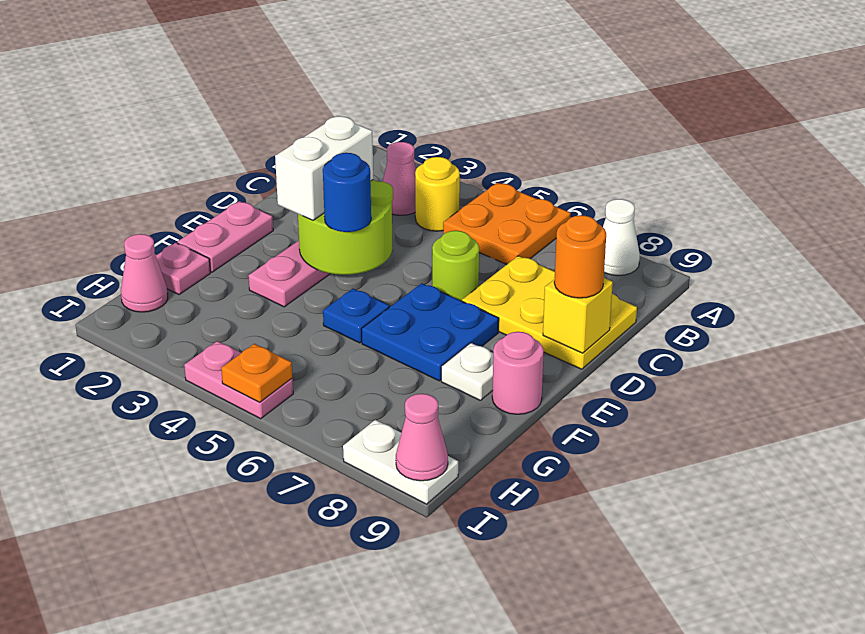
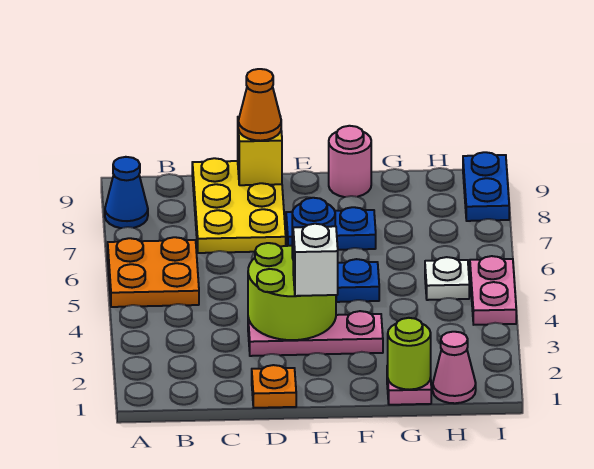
white 1x1 cone [603,199,640,276] -> blue 1x1 cone [105,157,148,228]
pink 1x1 cone [383,142,416,215] -> none
yellow 1x1 round brick [415,157,460,231] -> none
white 1x2 brick [275,116,373,220] -> white 1x1 brick [293,224,338,296]
lime 1x1 round brick [432,231,479,301] -> lime 1x1 round brick moved to [388,318,431,390]
orange 1x1 round brick [554,215,606,298] -> orange 1x1 cone [238,69,281,141]
pink 1x2 plate [177,201,273,272] -> none
blue 2x2 plate [362,283,499,381] -> blue 1x2 plate [286,207,376,250]
white 1x1 plate [441,343,493,401] -> white 1x1 plate moved to [425,257,469,300]
orange 1x1 plate [221,344,292,402] -> orange 1x1 plate moved to [252,365,296,408]
white 1x2 plate [343,420,458,504] -> blue 1x2 plate [463,152,509,221]
pink 1x1 cone [396,394,448,481] -> none

